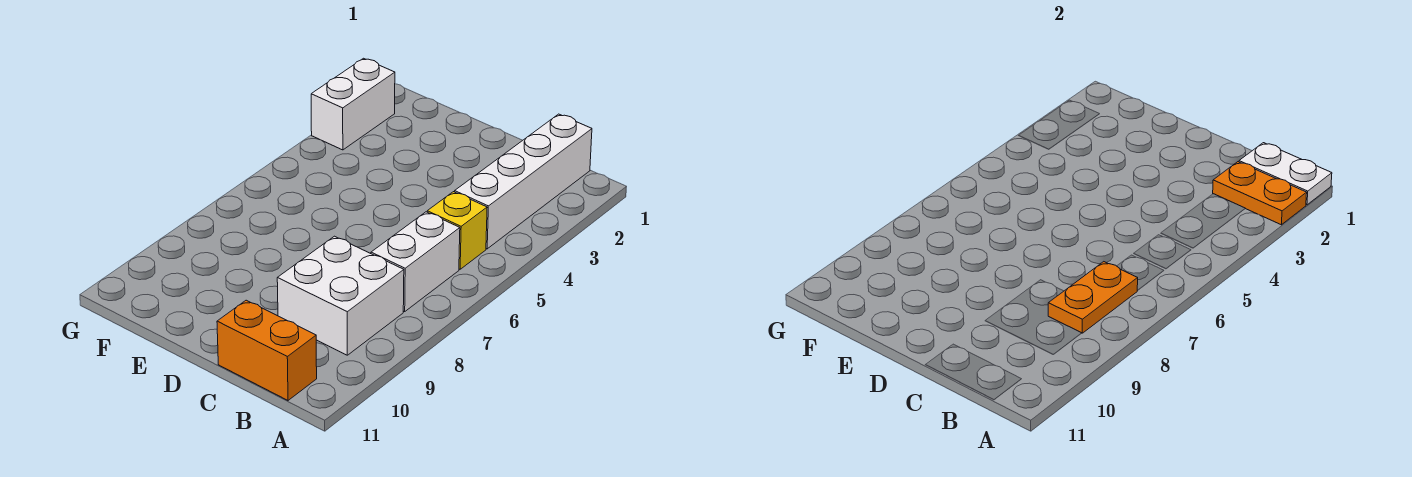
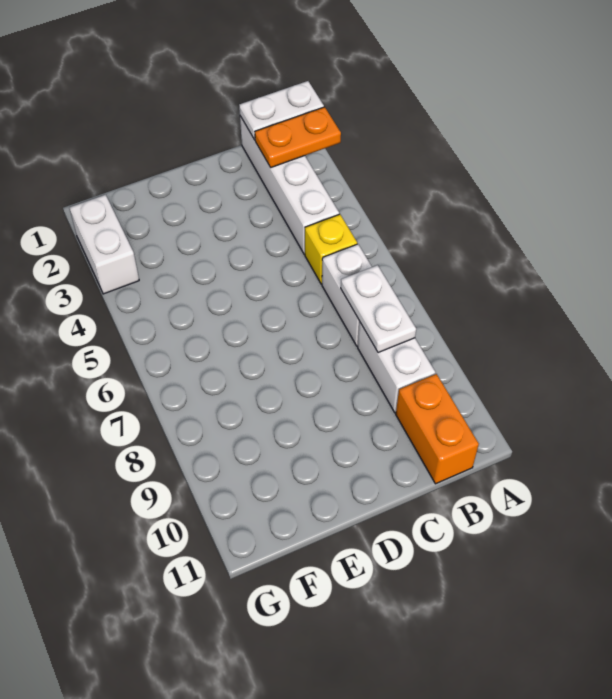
orange 1x2 plate [1048,262,1138,333] -> white 1x2 plate [341,265,416,353]
white 2x2 brick [277,236,404,355] -> white 1x2 brick [358,322,435,413]
orange 1x2 brick [217,300,317,400] -> orange 1x2 brick turned to [396,374,479,484]

